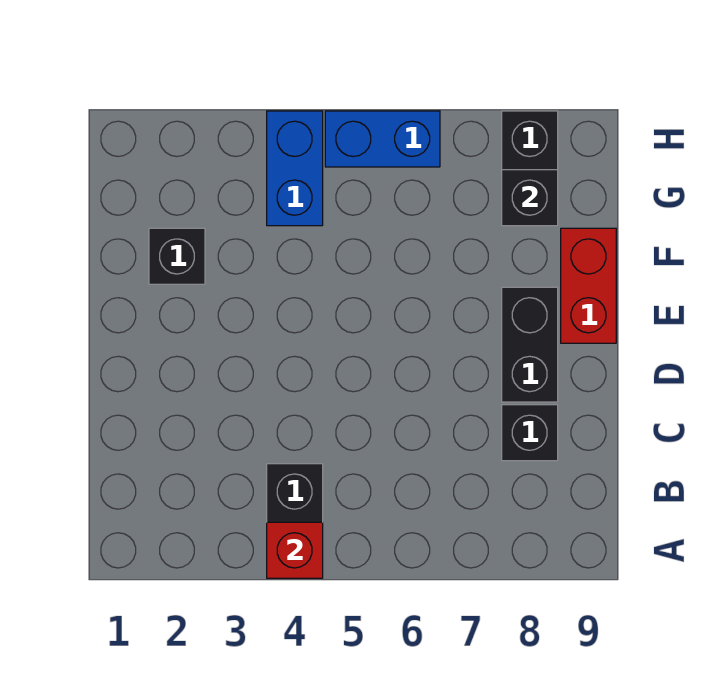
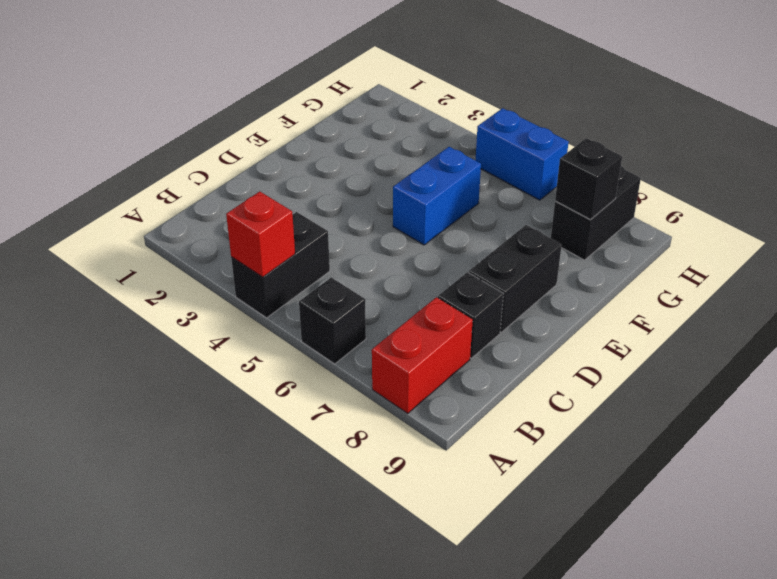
red 1x2 brick [561,228,616,343] -> red 1x2 brick moved to [372,297,473,413]
black 1x1 brick [149,228,205,284] -> black 1x1 brick moved to [299,277,366,364]
blue 1x2 brick [267,111,323,226] -> blue 1x2 brick moved to [393,147,481,245]

